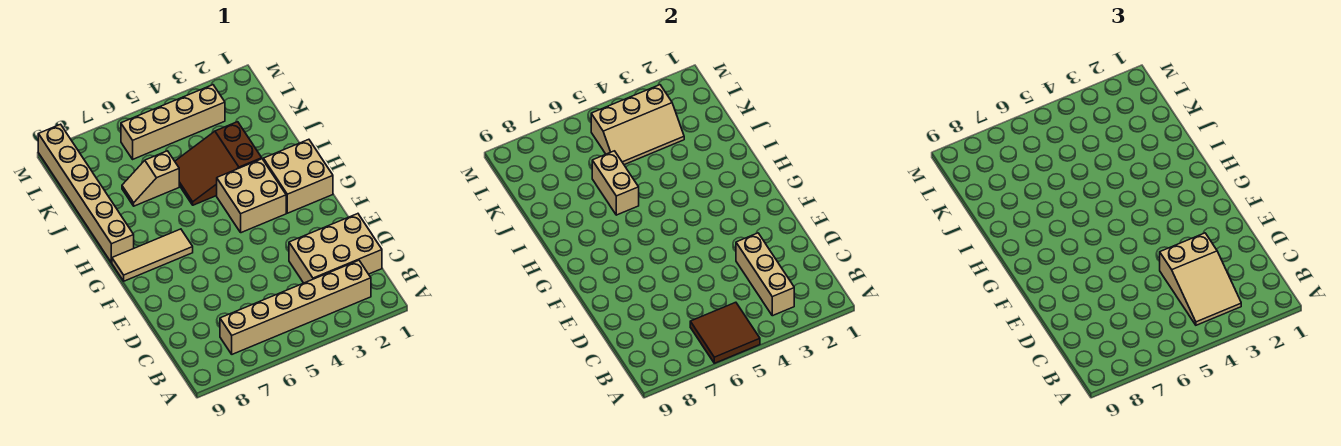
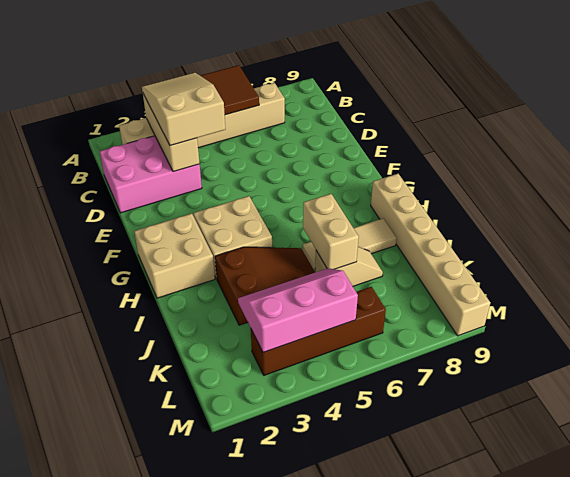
tan 2x3 brick [289,214,382,283] -> pink 2x3 brick [100,136,202,213]
tan 1x3 tile [112,229,193,281] -> tan 1x3 tile moved to [303,218,397,271]
tan 2x3 slope [591,85,684,165] -> pink 2x3 slope [238,268,358,352]
tan 1x4 brick [121,85,225,159] -> brown 1x4 brick [251,287,386,375]

